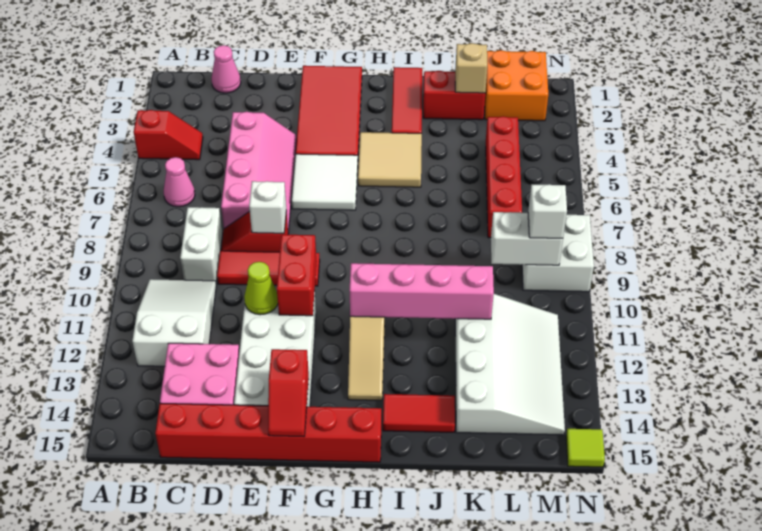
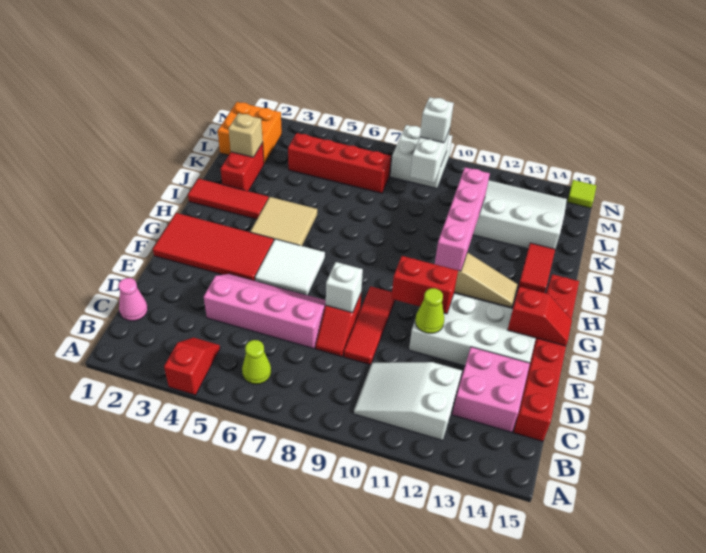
pink 1x1 cone [164,157,195,207] -> lime 1x1 cone [242,340,271,384]
white 1x2 brick [180,207,223,284] -> none

